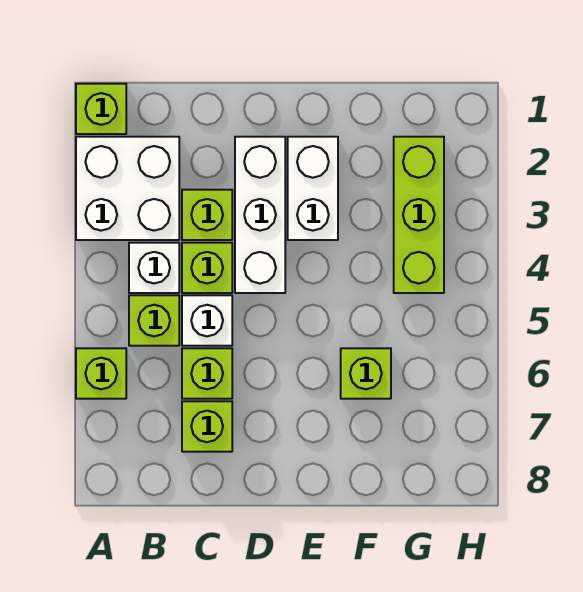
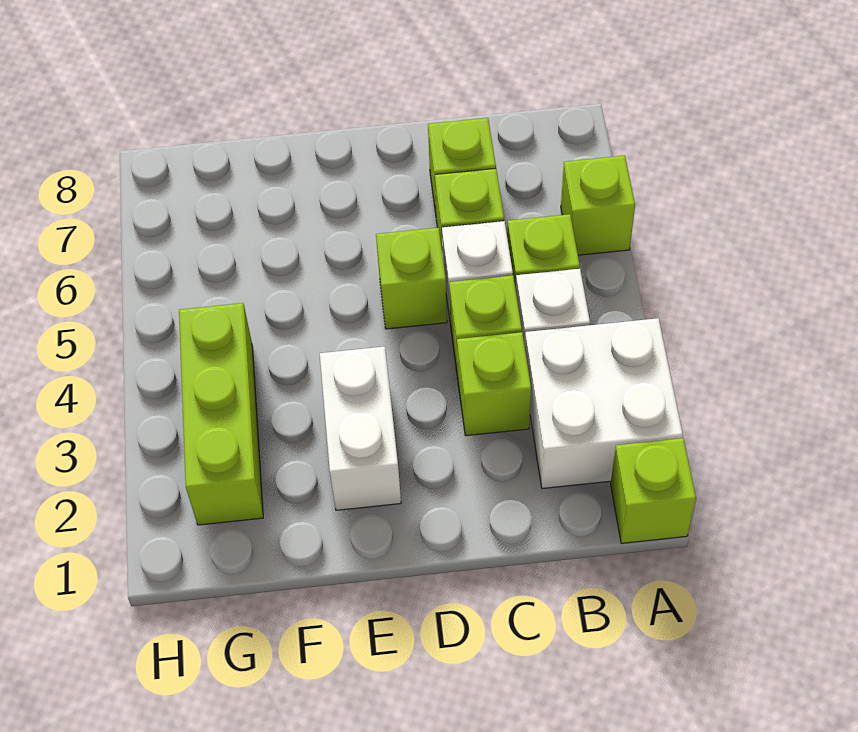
white 1x3 brick [235,137,285,293] -> none
lime 1x1 brick [341,348,391,399] -> lime 1x1 brick moved to [376,228,447,329]

